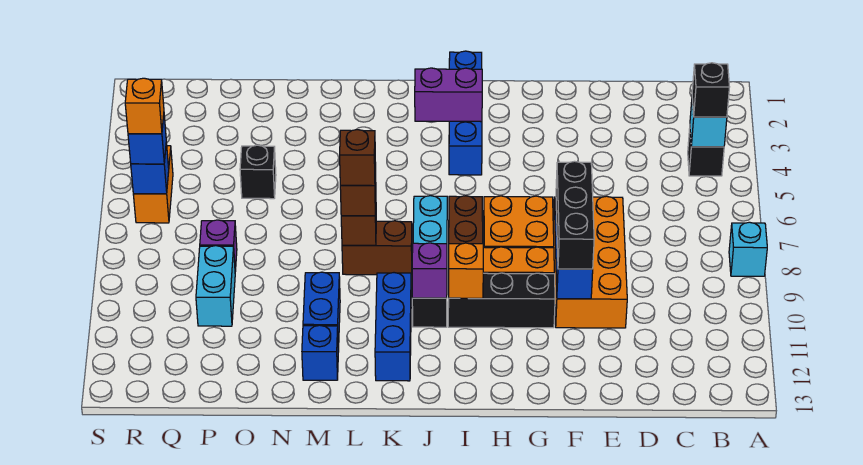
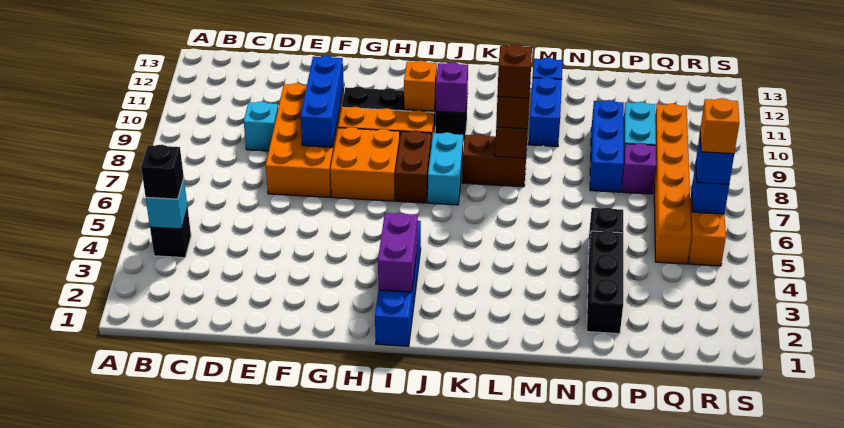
cyan 1x1 brick [729,222,767,276] -> cyan 1x1 brick moved to [244,101,278,151]
black 1x3 brick [556,161,594,269] -> black 1x3 brick moved to [587,231,623,334]
purple 1x2 brick [415,68,482,122] -> purple 1x2 brick turned to [378,213,418,292]
blue 1x3 brick [375,273,411,381] -> blue 1x3 brick moved to [590,100,624,192]
none -> orange 1x6 brick [654,104,692,264]

